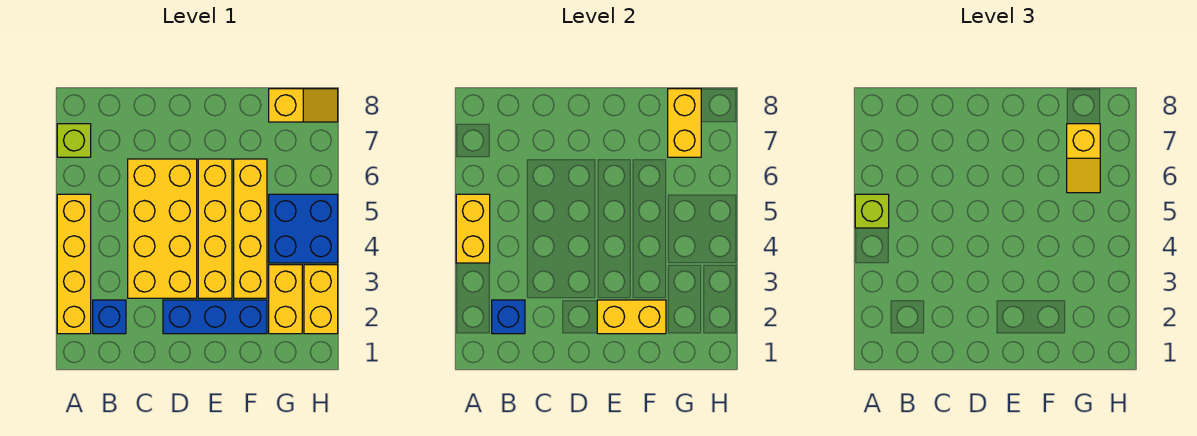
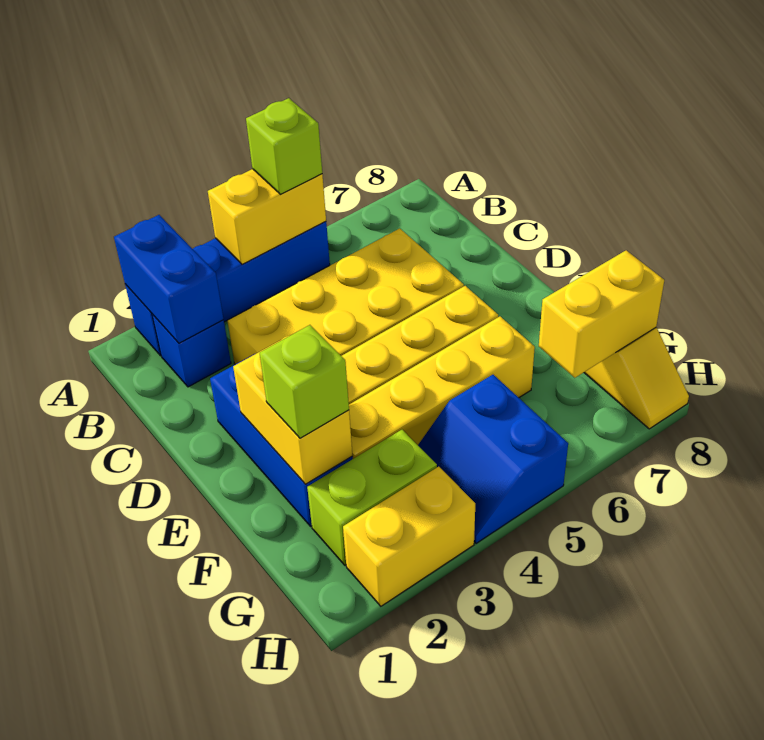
yellow 1x4 brick [57,194,91,334] -> blue 1x4 brick [125,221,330,356]
lime 1x1 brick [57,124,91,157] -> lime 1x1 brick moved to [260,325,349,438]
blue 1x1 brick [492,300,525,334] -> blue 1x2 brick [114,215,224,343]
yellow 1x2 brick [269,265,302,334] -> lime 1x2 brick [307,430,437,565]
blue 2x2 brick [269,194,338,263] -> blue 2x2 slope [418,375,568,543]
yellow 1x2 slope [1067,124,1100,193] -> none

